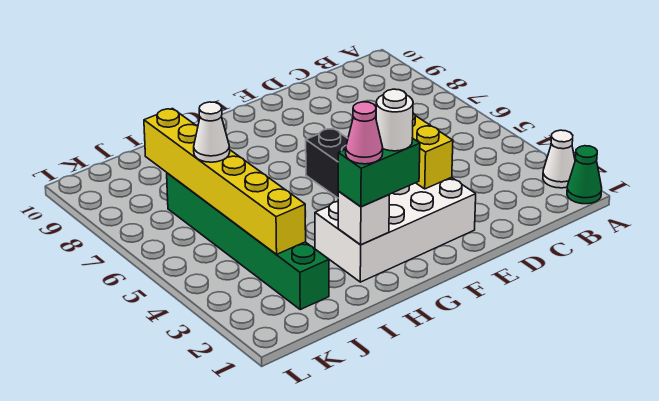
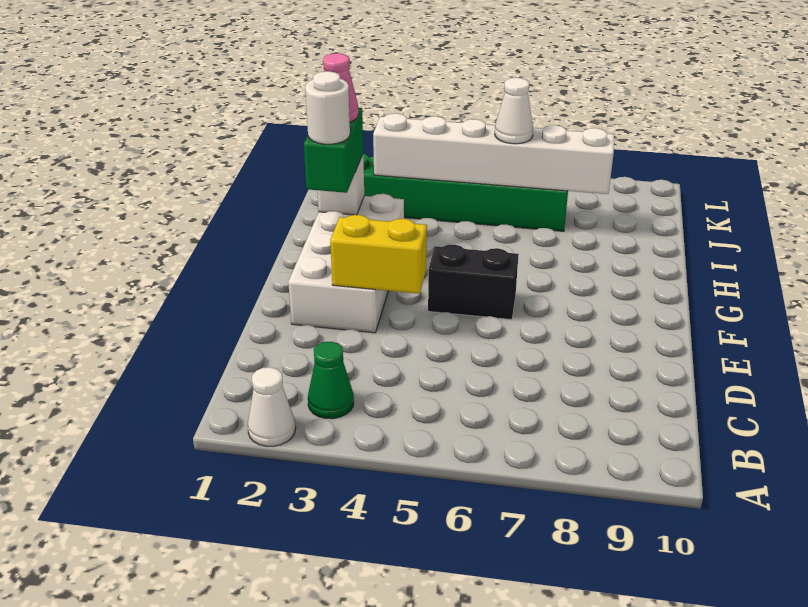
green 1x1 cone [567,146,602,204] -> green 1x1 cone moved to [308,342,354,419]
yellow 1x6 brick [144,109,306,254] -> white 1x6 brick [373,113,614,194]

